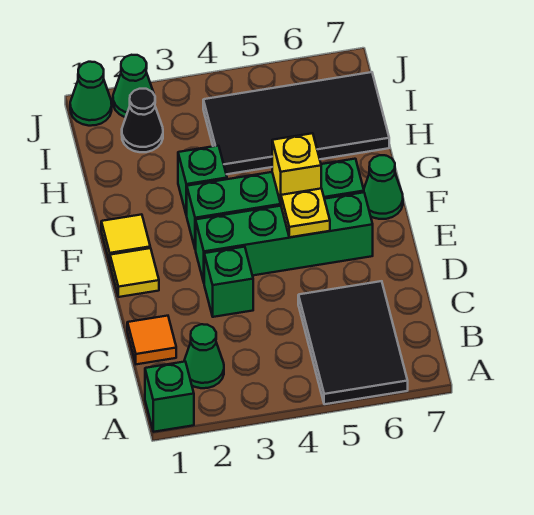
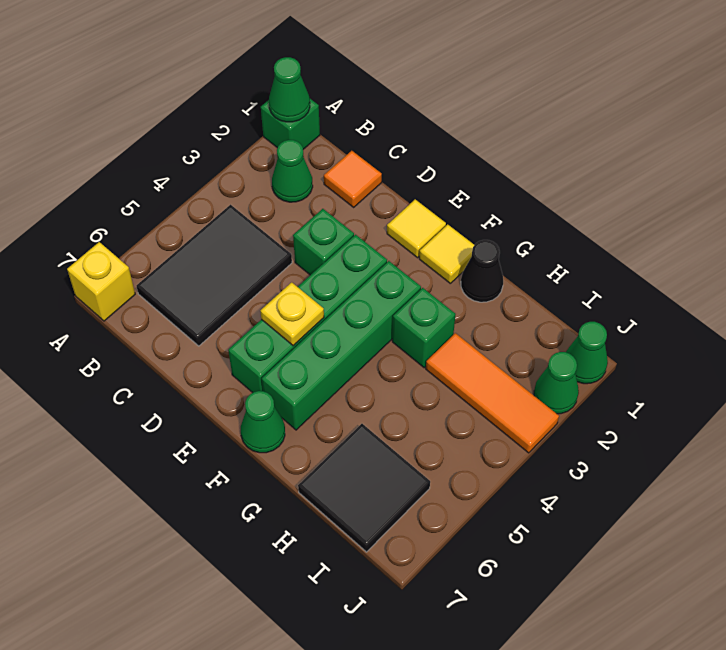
none -> green 1x1 cone [269,57,310,122]
black 2x3 tile [298,281,408,404] -> black 2x3 tile turned to [136,205,292,346]
yellow 1x1 brick [272,133,321,203] -> yellow 1x1 brick moved to [67,242,135,321]
none -> orange 1x3 tile [426,333,559,453]
black 2x4 tile [203,72,389,174] -> black 2x2 tile [298,424,430,552]
black 1x1 cone [122,89,163,152] -> black 1x1 cone moved to [461,240,503,302]

